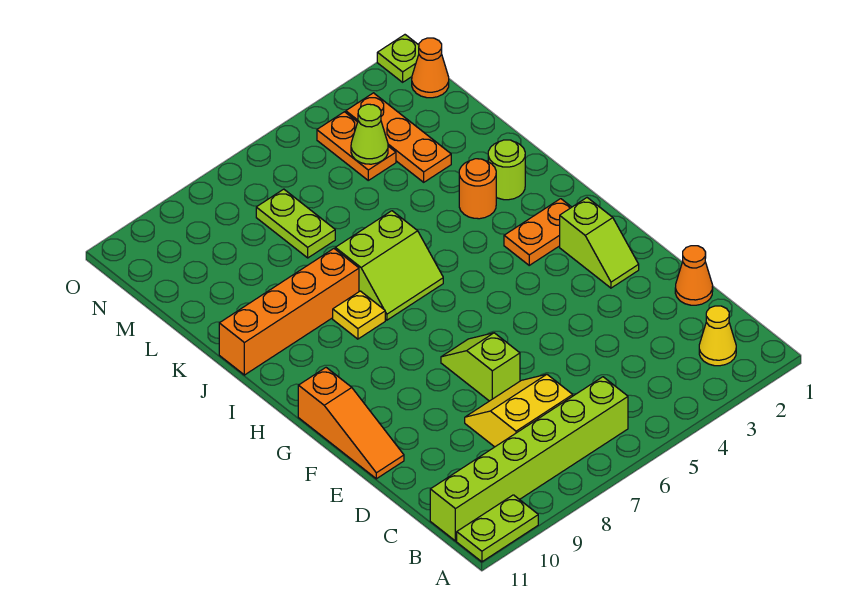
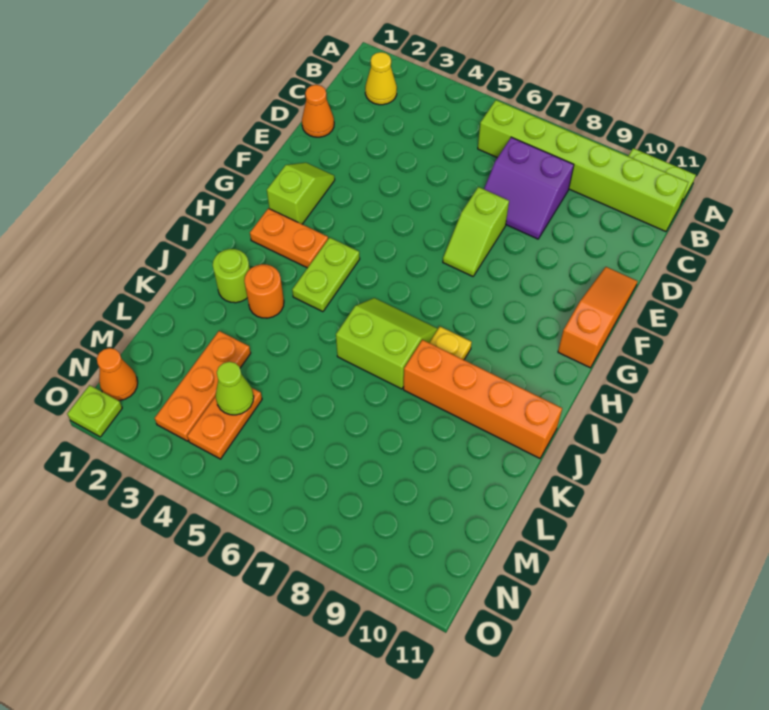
yellow 2x2 slope [465,374,573,447] -> purple 2x2 slope [484,137,574,239]
lime 1x2 plate [256,189,335,258] -> lime 1x2 plate moved to [292,238,360,312]

